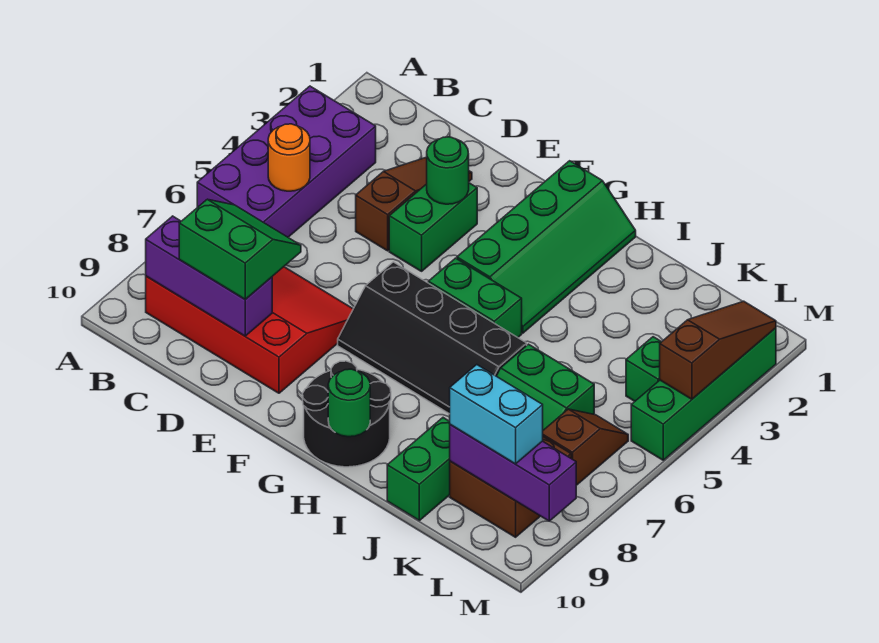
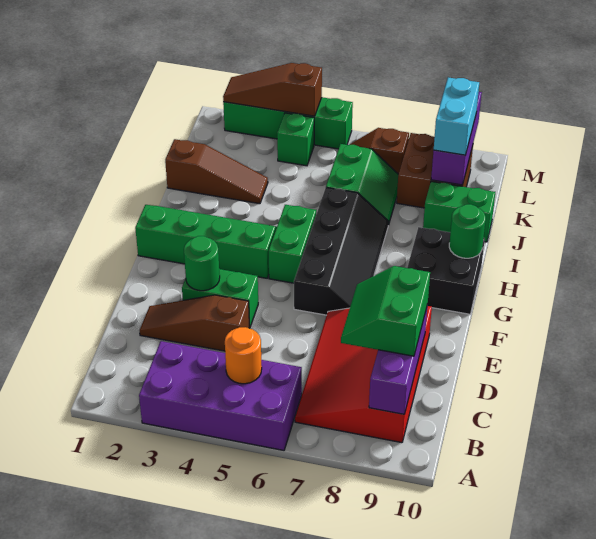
black 2x2 round brick [303,361,391,467] -> black 2x2 brick [407,227,485,314]
none -> brown 1x3 slope [165,139,268,204]

